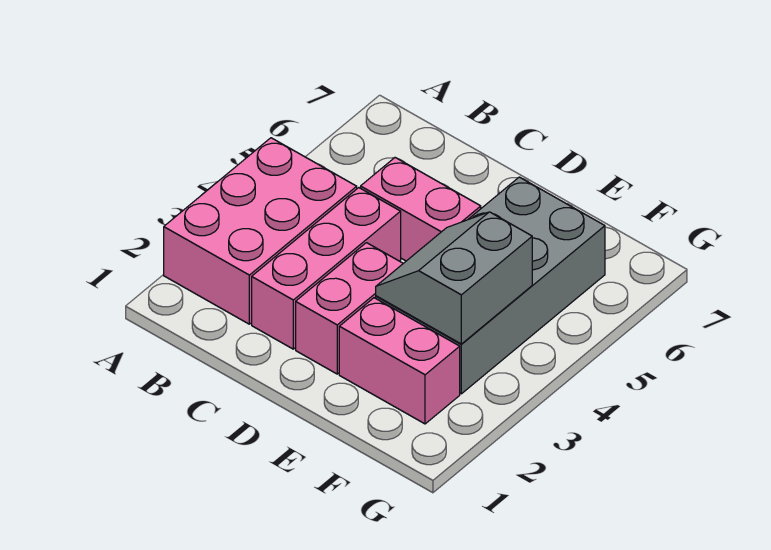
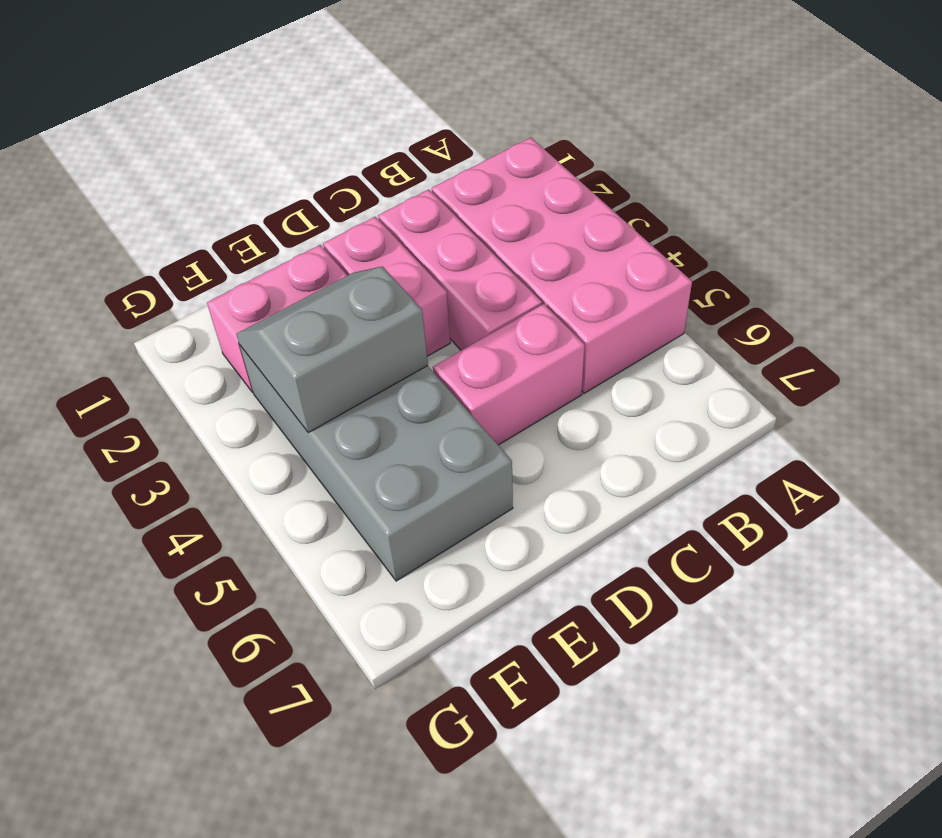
pink 2x3 brick [164,138,357,324] -> pink 2x4 brick [431,138,692,393]
grey 2x2 slope [376,212,532,344] -> grey 2x2 slope turned to [236,266,428,433]

